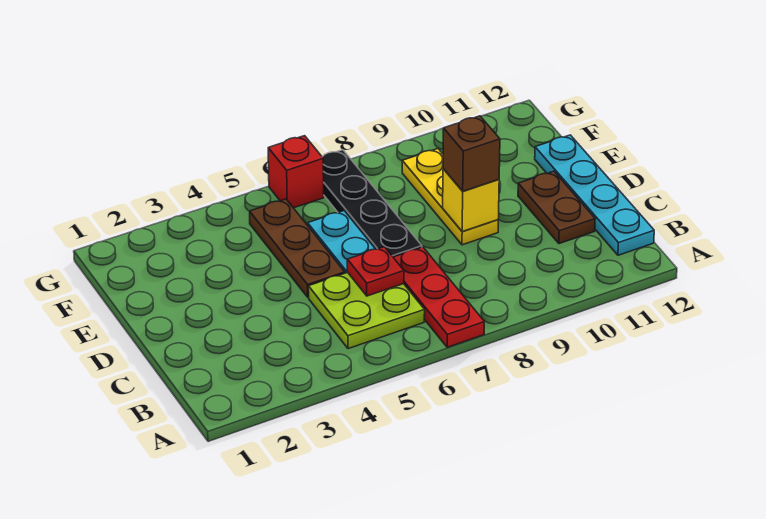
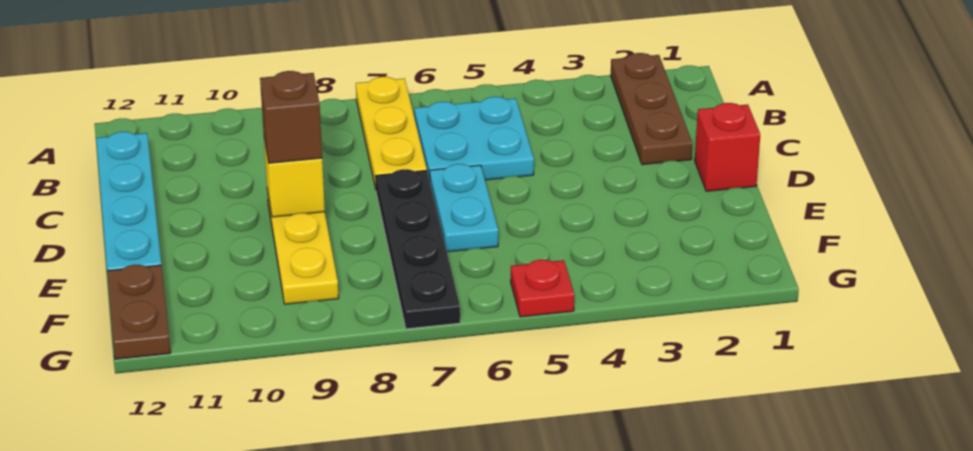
red 1x3 plate [393,247,484,347] -> yellow 1x3 plate [356,77,427,189]
lime 2x2 plate [308,273,425,349] -> cyan 2x2 plate [415,97,534,180]
red 1x1 plate [347,247,404,296] -> red 1x1 plate moved to [511,260,574,317]
brown 1x2 plate [518,171,595,244] -> brown 1x2 plate moved to [107,265,171,359]
brown 1x3 plate [250,199,345,297] -> brown 1x3 plate moved to [611,53,693,165]
red 1x1 brick [268,136,324,208] -> red 1x1 brick moved to [695,103,760,191]

